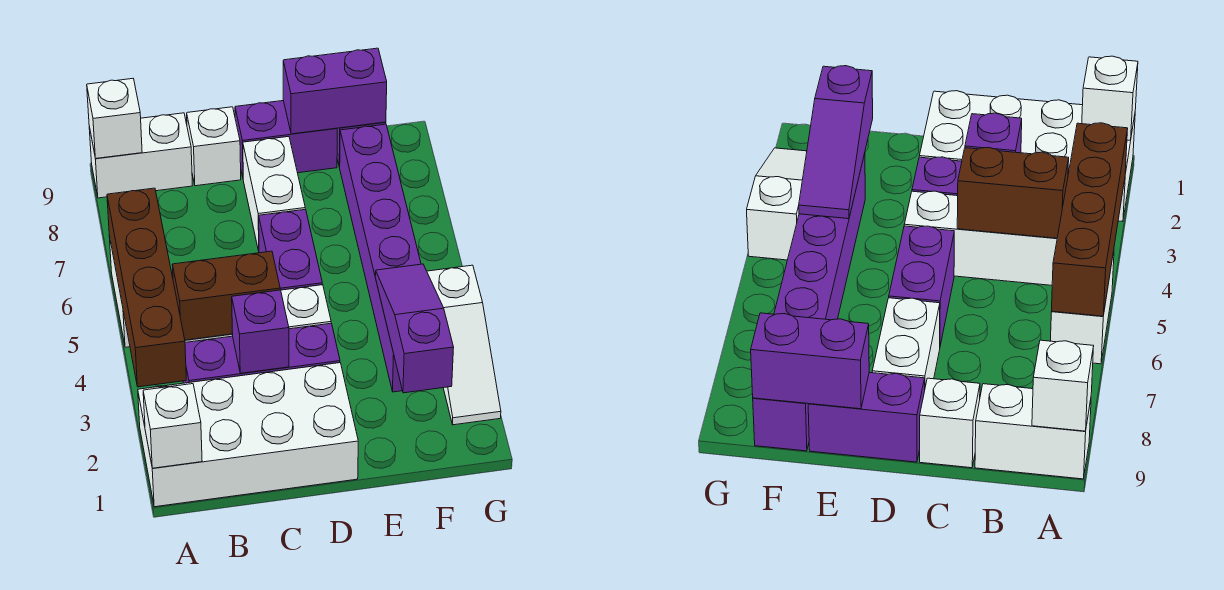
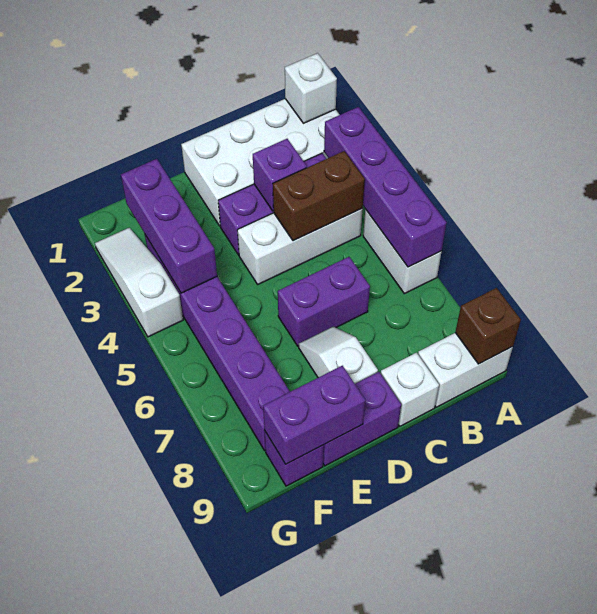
brown 1x4 brick [107,188,186,387] -> purple 1x4 brick [324,107,447,267]
white 1x1 brick [87,79,142,159] -> brown 1x1 brick [455,288,521,364]
purple 1x2 brick [259,209,322,290] -> purple 1x2 brick turned to [278,257,370,346]
white 1x2 brick [243,137,305,251] -> white 1x2 slope [299,326,378,384]
purple 1x3 slope [375,264,454,393] -> purple 1x3 brick [121,159,217,293]

